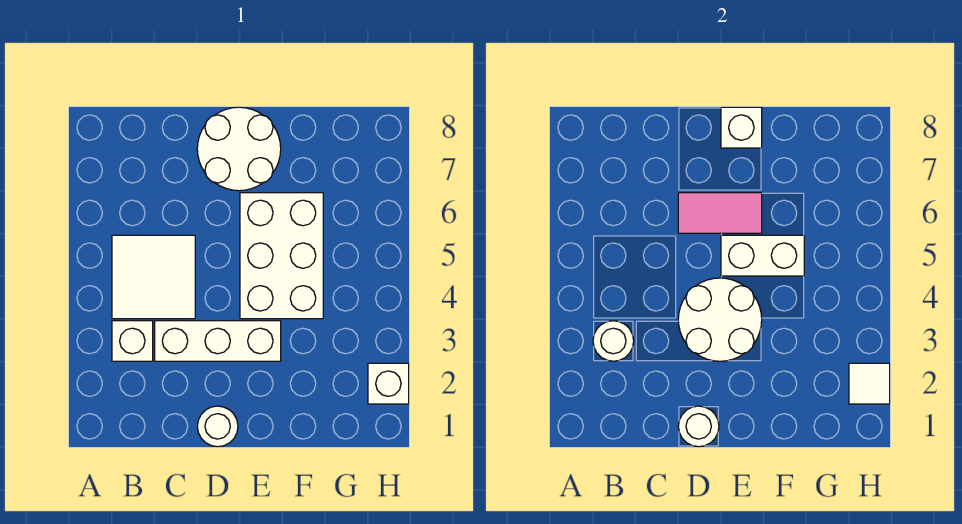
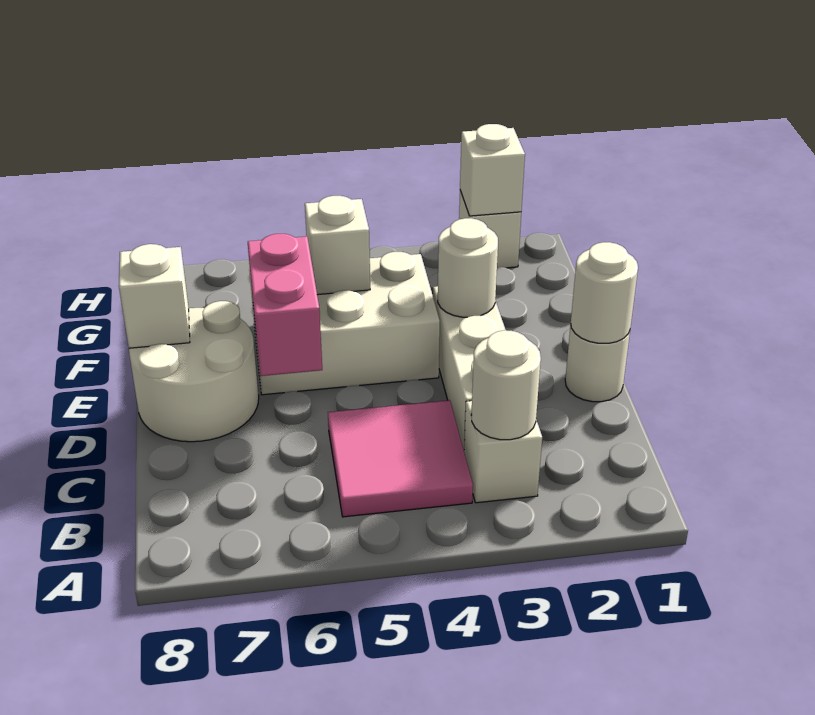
white 2x2 tile [112,235,195,319] -> pink 2x2 tile [328,400,473,517]
white 2x2 round brick [678,278,762,361] -> white 1x1 round brick [438,218,498,317]
pink 1x2 tile [678,193,762,233] -> pink 1x2 brick [248,234,322,376]
white 1x2 brick [721,235,804,276] -> white 1x1 brick [305,196,370,295]
white 1x1 tile [849,363,890,404] -> white 1x1 brick [460,124,525,216]

